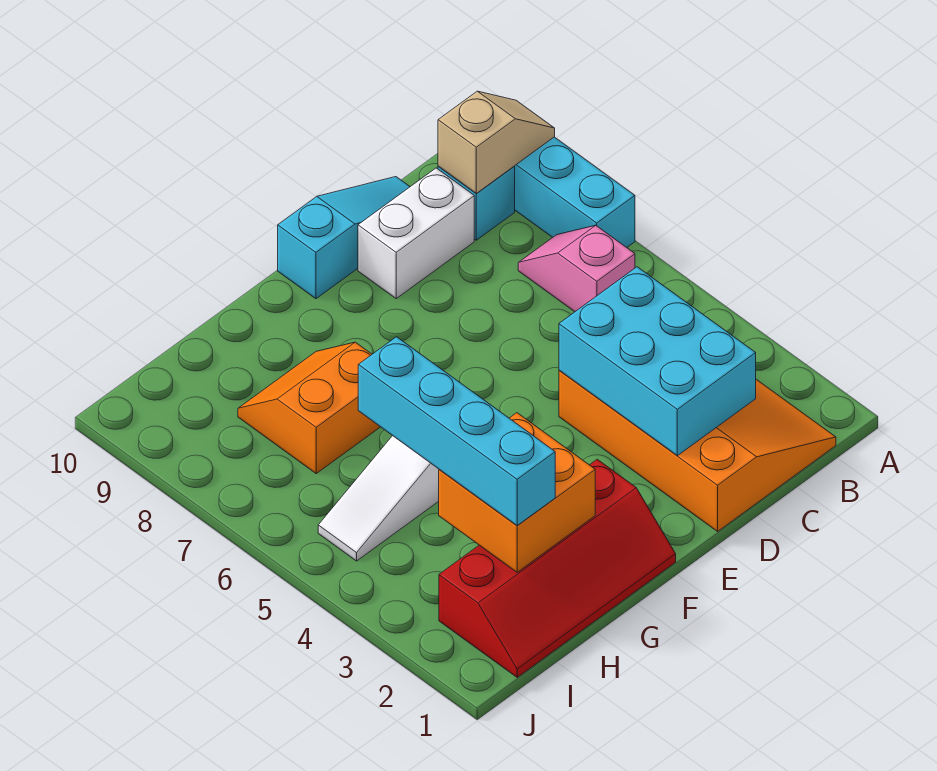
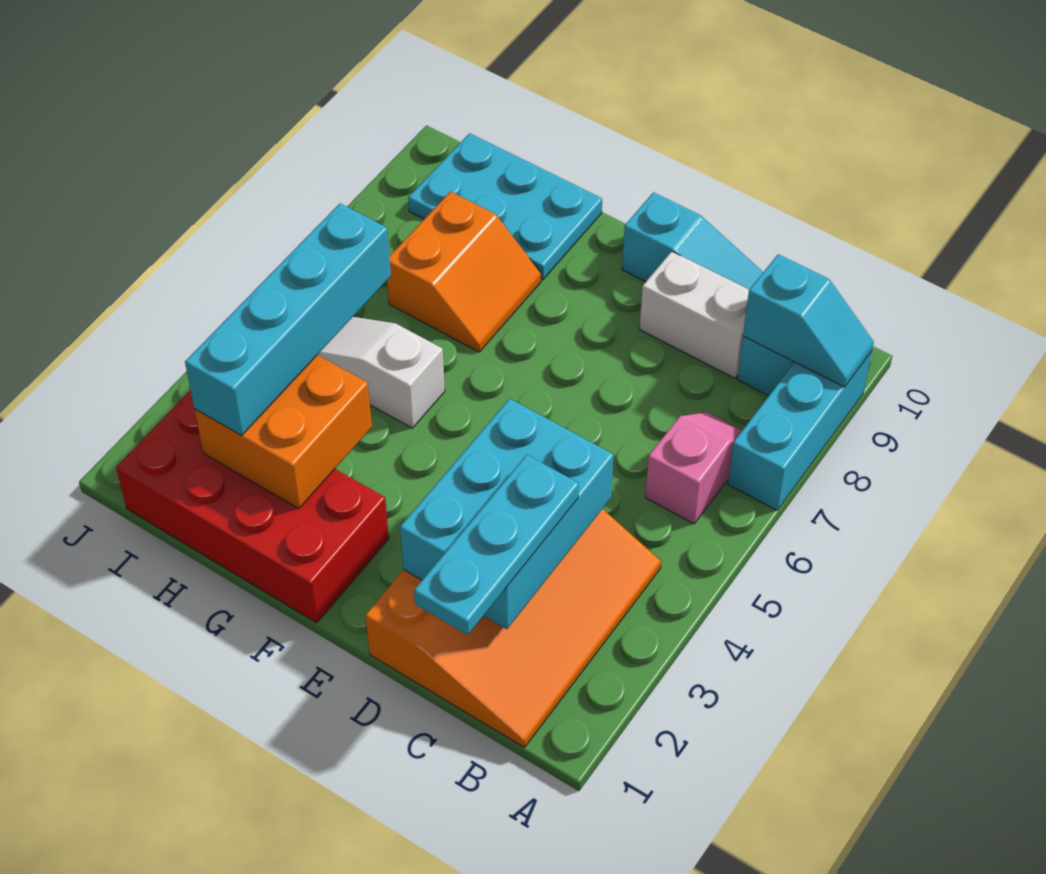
tan 1x2 slope [438,91,555,193] -> cyan 1x2 slope [743,254,874,387]
none -> cyan 1x3 plate [414,455,579,635]
red 2x4 slope [439,459,676,677] -> red 2x4 brick [116,390,389,623]
orange 2x2 slope [238,342,380,473] -> orange 2x2 slope turned to [387,192,541,352]
none -> cyan 2x3 plate [408,133,602,280]

